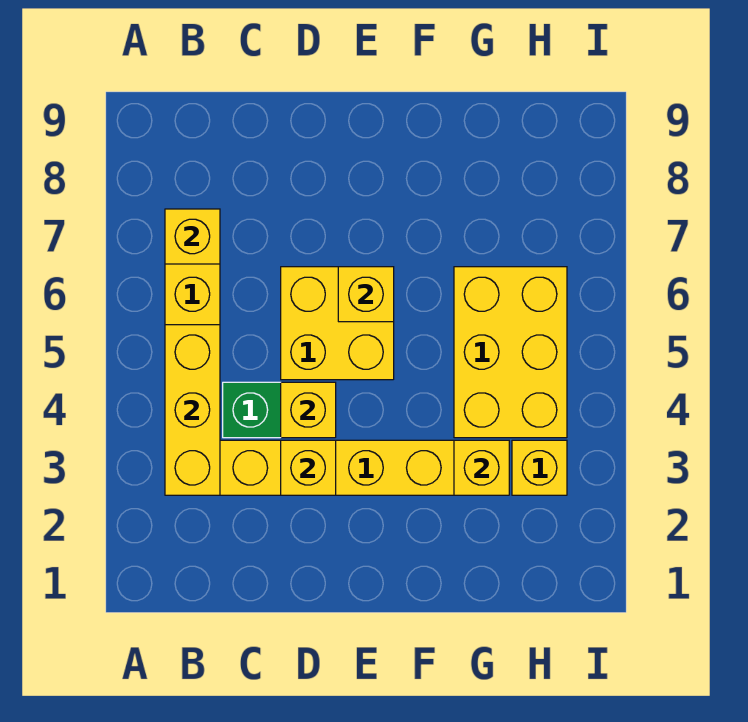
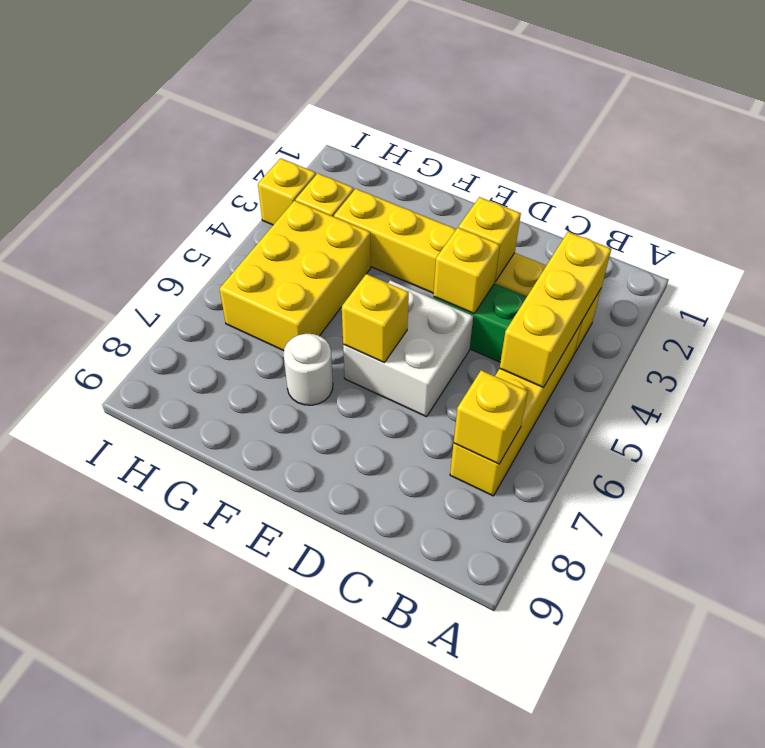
yellow 2x2 brick [281,267,394,380] -> white 2x2 brick [343,280,473,417]
none -> white 1x1 round brick [284,334,333,405]
yellow 1x1 brick [454,440,509,495] -> yellow 1x1 brick moved to [258,158,316,225]

